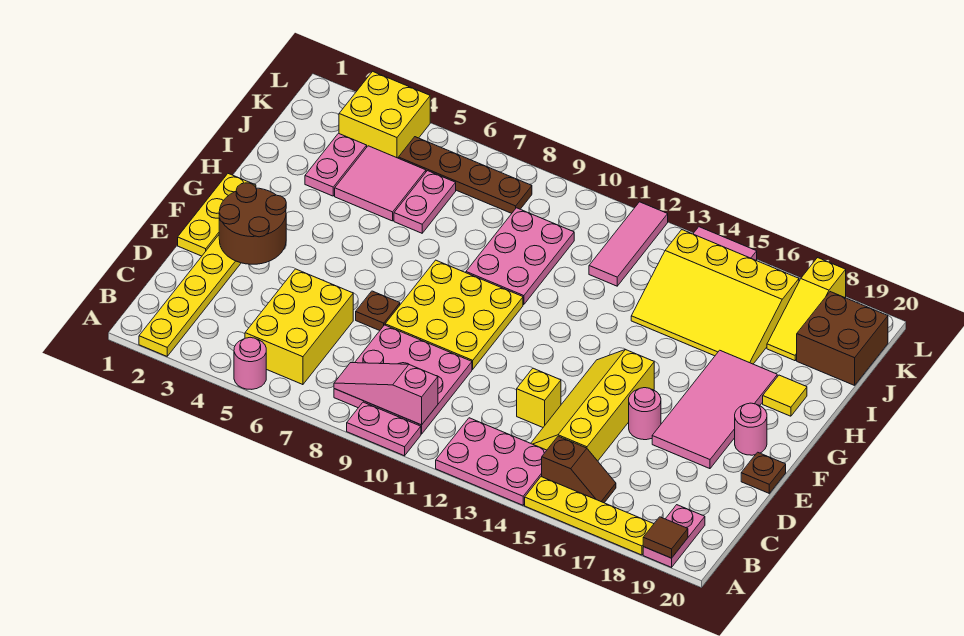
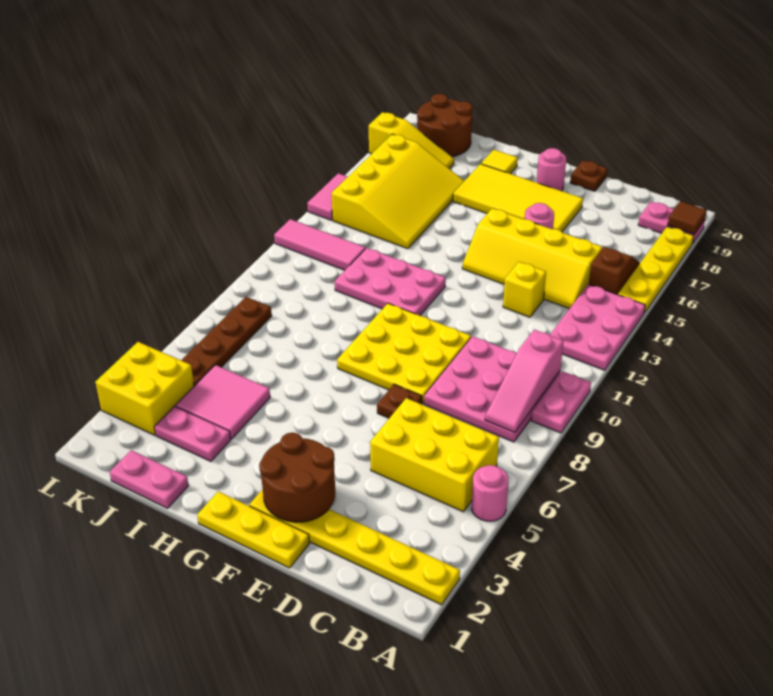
pink 2x4 tile [652,350,777,469] -> yellow 2x4 tile [453,164,583,232]
pink 2x3 plate [466,208,574,305] -> pink 2x3 plate moved to [335,248,446,315]
pink 1x2 plate [394,171,456,233] -> pink 1x2 plate moved to [110,450,189,508]
brown 2x2 brick [797,292,888,385] -> brown 2x2 round brick [417,94,472,157]

